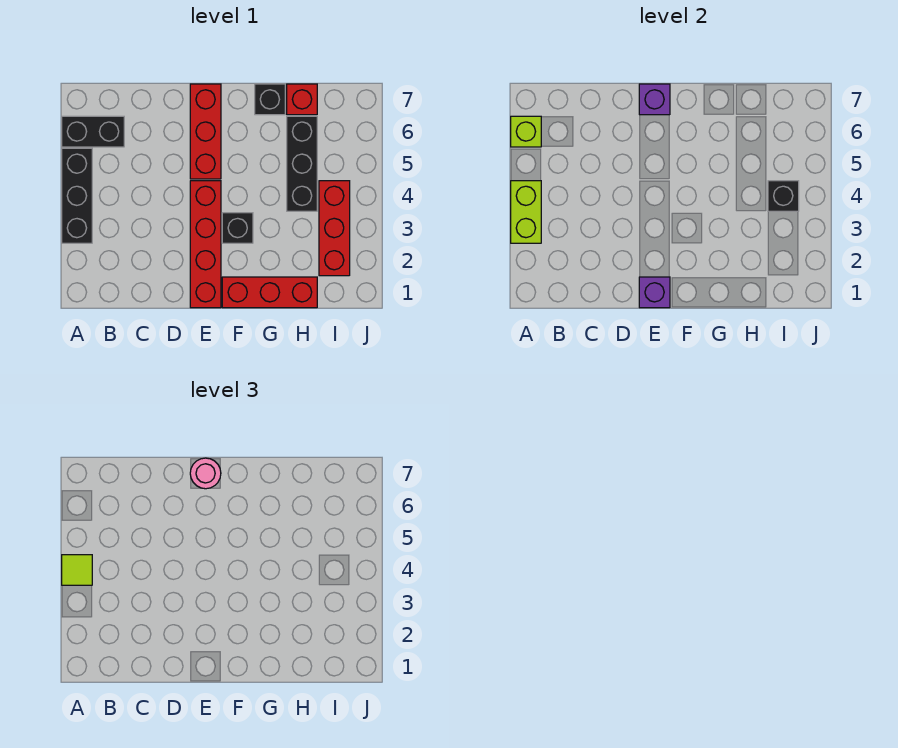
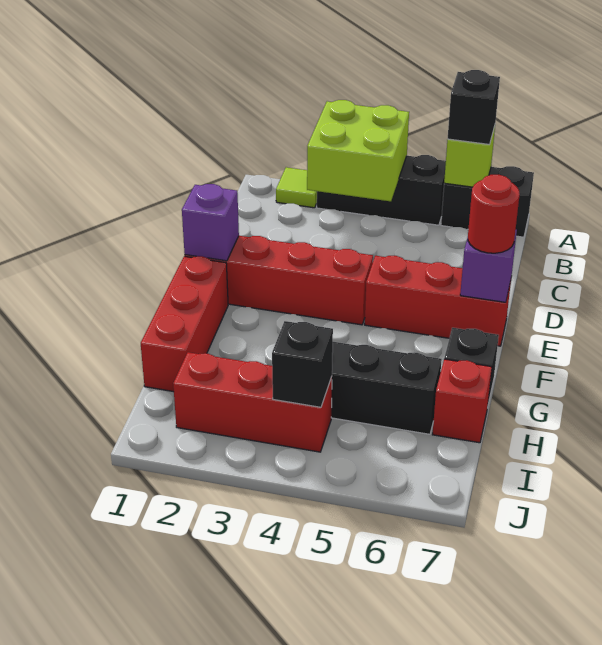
lime 1x2 brick [511,181,541,243] -> lime 2x2 brick [307,100,409,201]
lime 1x1 tile [62,555,92,585] -> lime 1x1 tile moved to [276,167,317,208]
black 1x2 brick [62,116,124,147] -> black 1x2 brick turned to [441,166,534,237]
pink 1x1 round brick [190,458,221,489] -> red 1x1 round brick [468,175,520,253]
black 1x1 brick [222,213,253,243] -> black 1x1 brick moved to [448,70,500,145]

